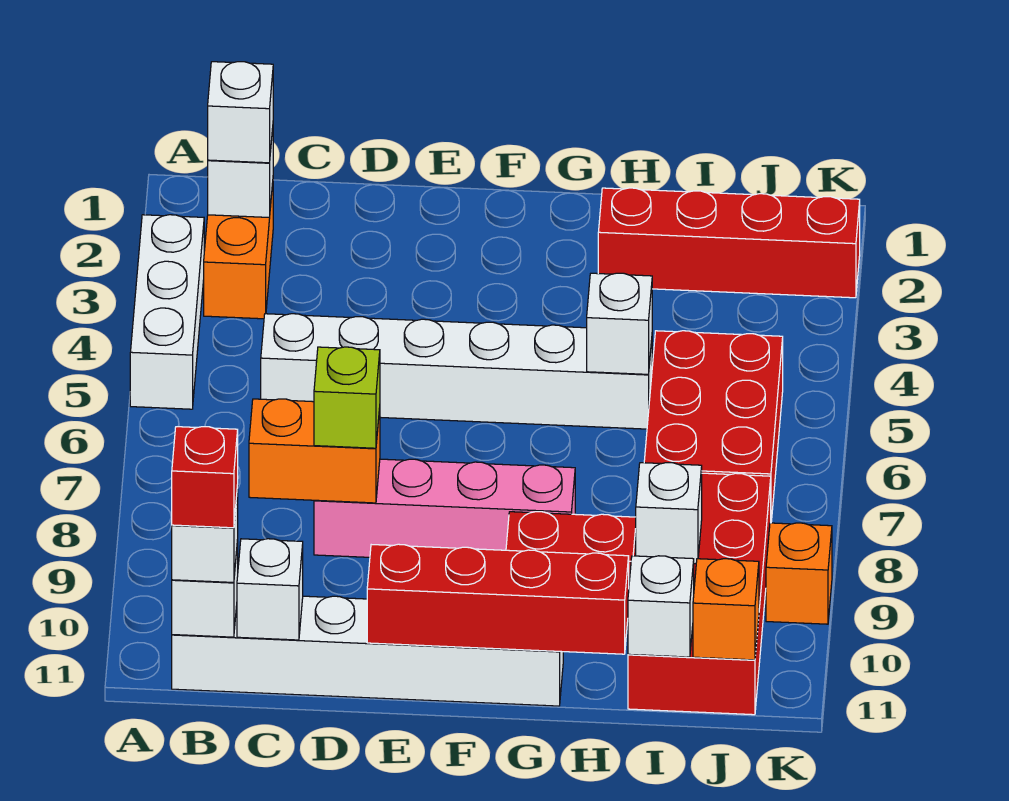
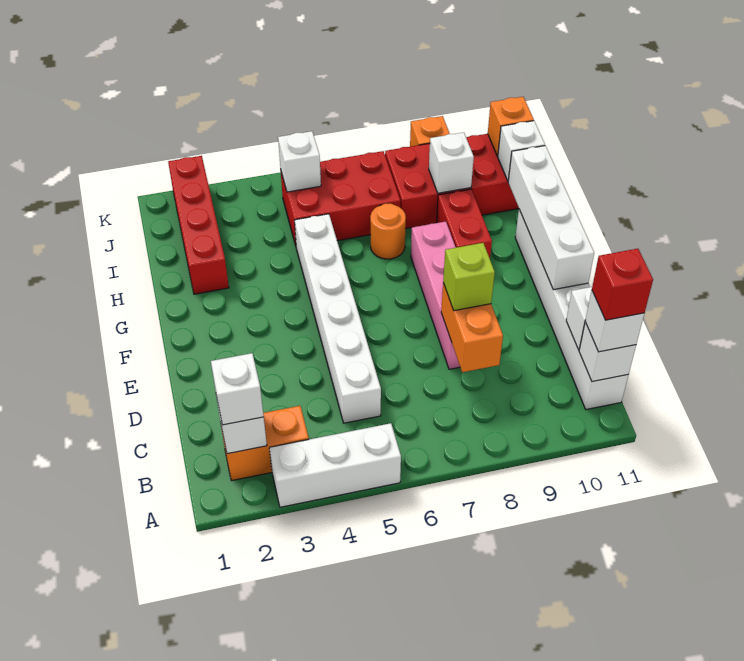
red 1x4 brick [367,544,629,654] -> white 1x4 brick [508,146,594,290]
white 1x1 brick [587,273,652,374] -> white 1x1 brick moved to [278,131,321,192]
none -> orange 1x1 round brick [370,203,406,259]

